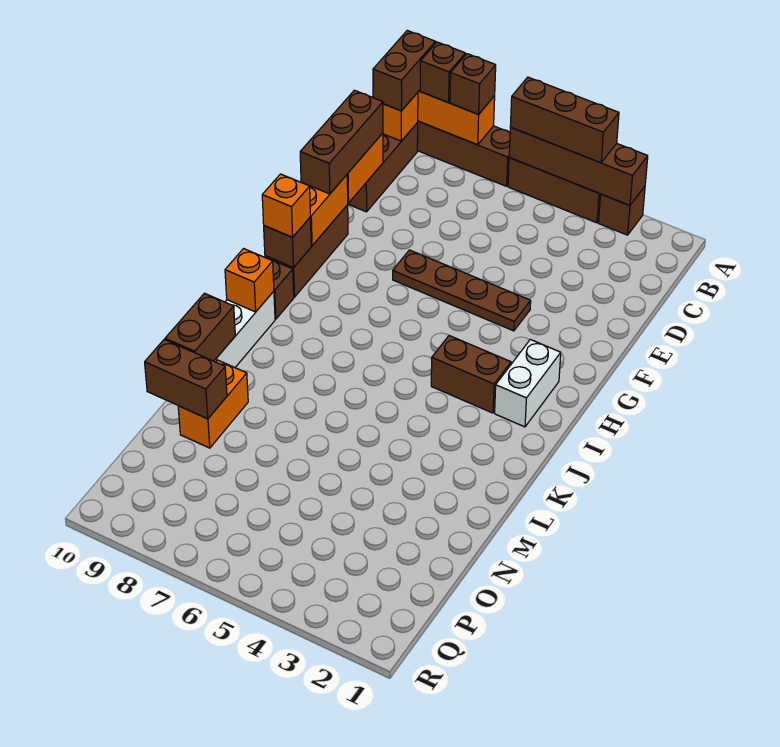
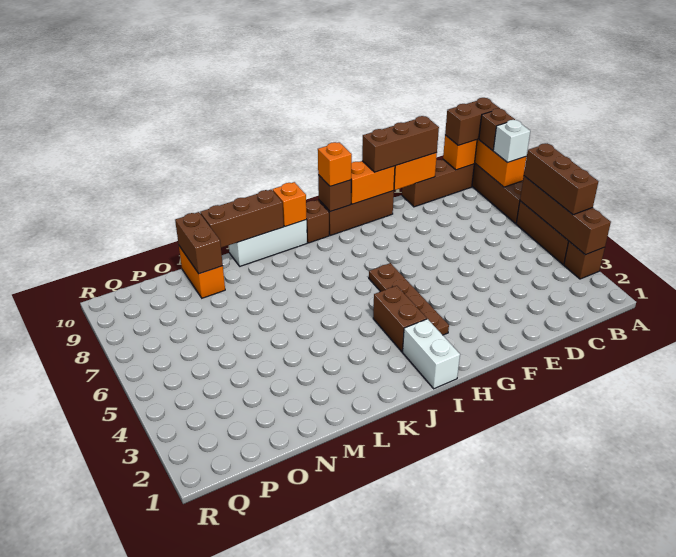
brown 1x1 brick [450,54,496,114] -> white 1x1 brick [493,120,530,163]
brown 1x4 plate [393,250,531,331] -> brown 1x4 plate moved to [369,263,449,335]
white 1x2 brick [495,340,561,427] -> white 1x2 brick turned to [403,319,460,389]
brown 1x2 brick [165,293,235,361] -> brown 1x3 brick [200,190,284,248]
orange 1x2 brick [178,360,248,448] -> orange 1x2 brick turned to [179,246,225,298]

